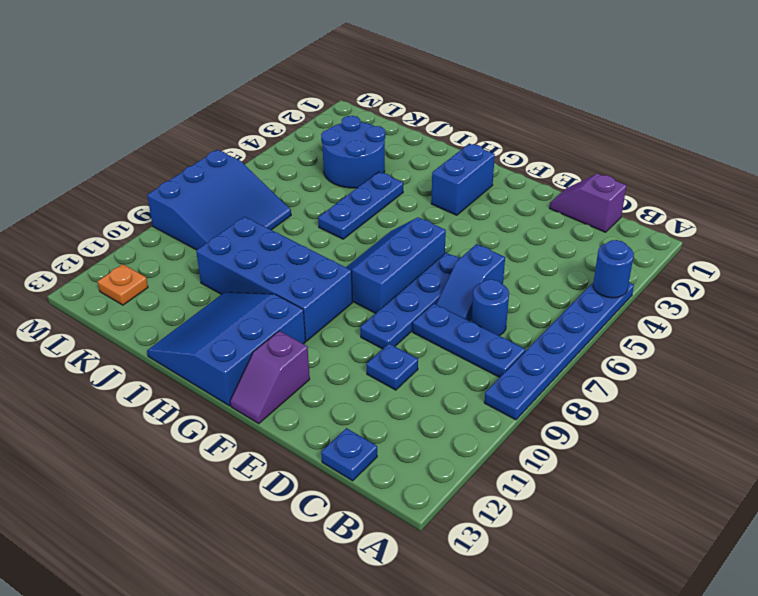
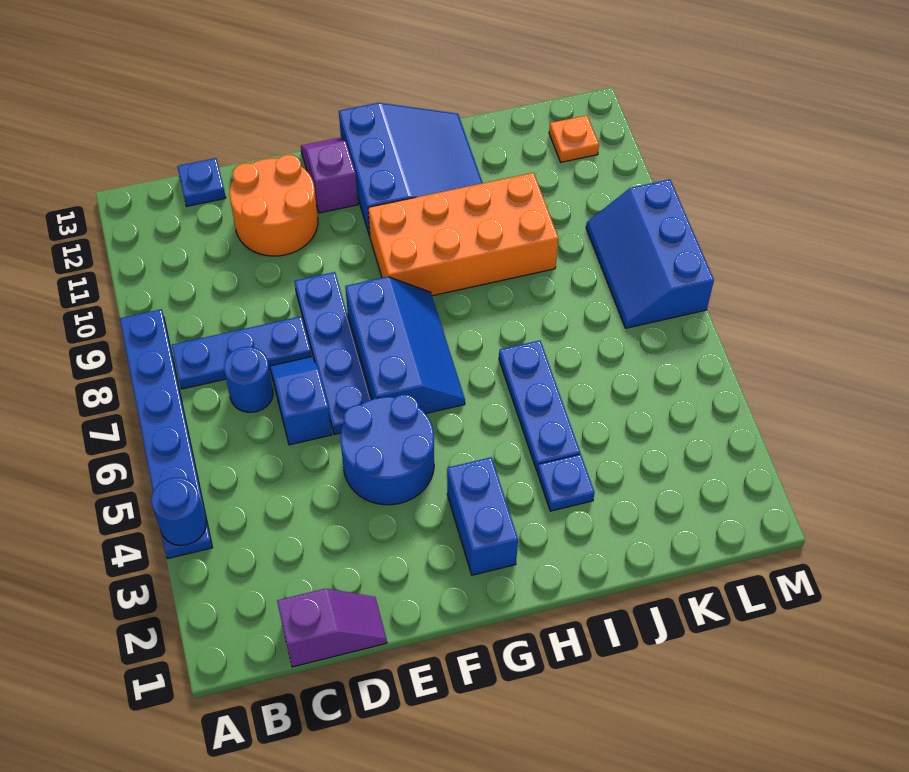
blue 1x1 plate [366,344,418,390] -> blue 1x1 plate moved to [537,454,595,511]
none -> orange 2x2 round brick [230,155,318,256]
blue 2x4 brick [196,217,352,341] -> orange 2x4 brick [368,173,558,296]
blue 2x2 round brick [321,116,385,188] -> blue 2x2 round brick moved to [340,395,434,505]
blue 3x3 slope [147,150,291,250] -> blue 2x3 slope [586,179,714,328]

